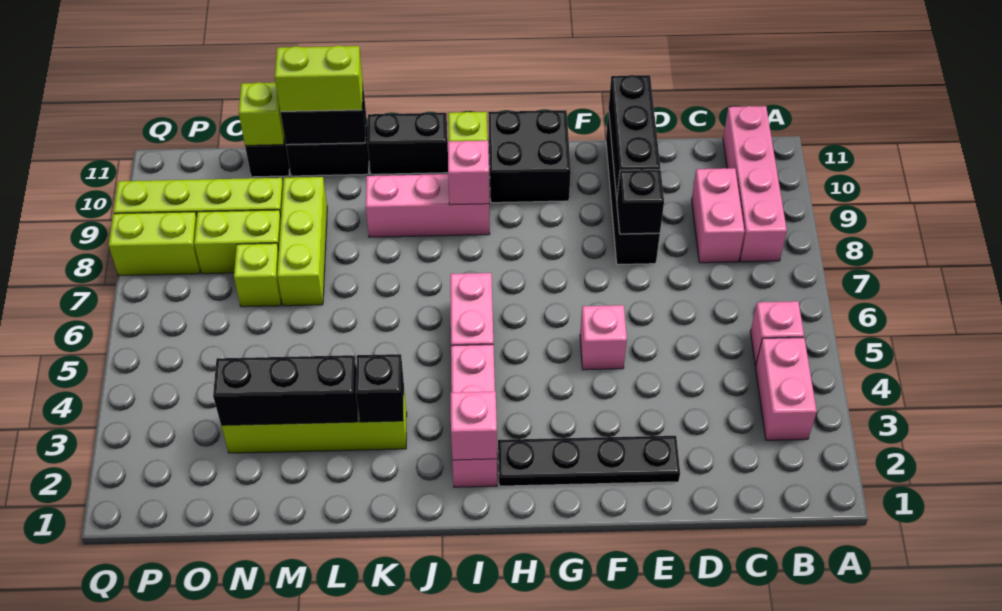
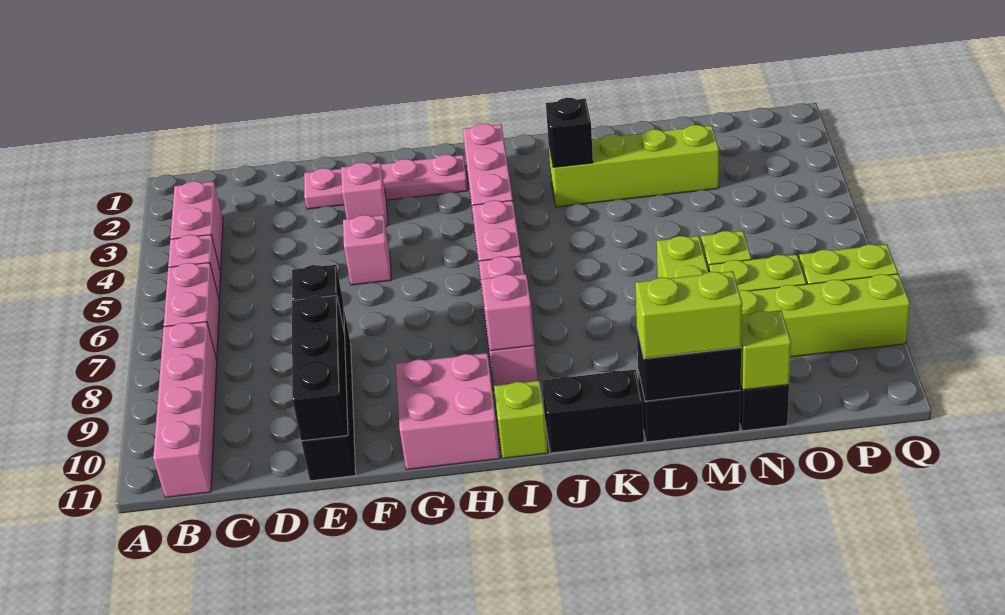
pink 1x2 brick [692,168,745,263] -> pink 1x2 brick moved to [164,263,219,359]
black 1x4 plate [498,436,680,486] -> pink 1x4 plate [304,155,468,209]
black 2x2 brick [488,110,571,203] -> pink 2x2 brick [395,353,500,470]
pink 1x1 brick [451,391,497,460] -> pink 1x1 brick moved to [341,162,388,226]
pink 1x3 brick [366,174,490,237] -> pink 1x3 brick turned to [479,256,537,387]
black 1x3 brick [213,355,358,426] -> none

